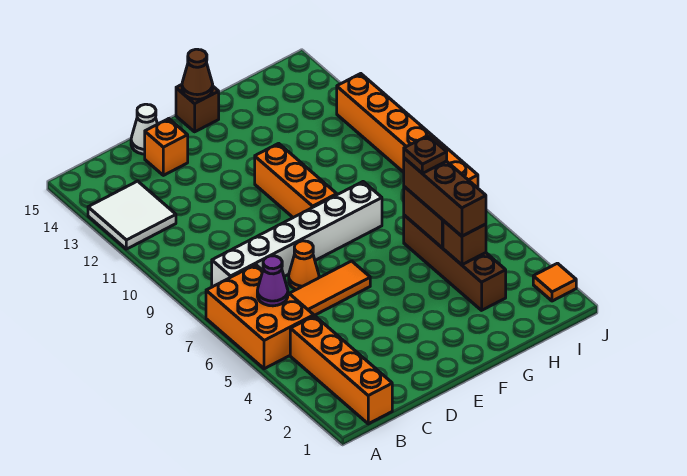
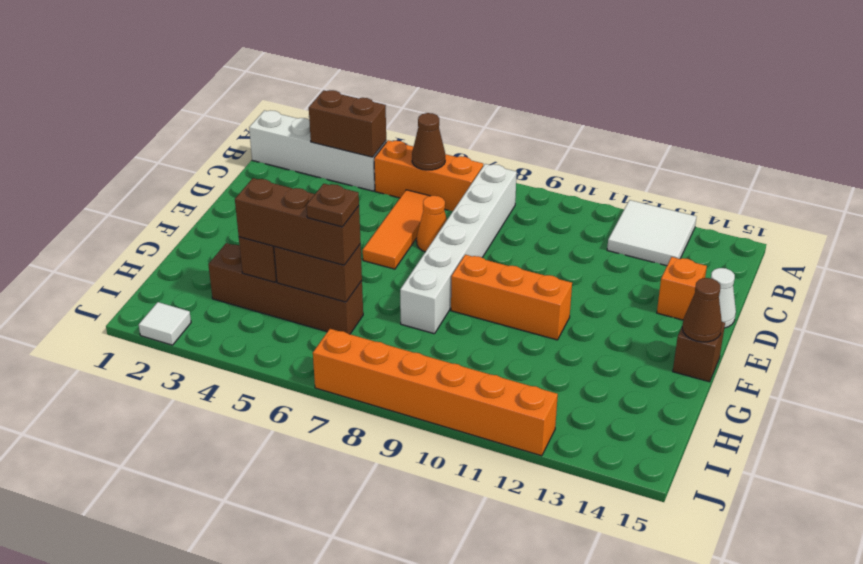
orange 2x3 brick [206,265,314,369] -> orange 1x3 brick [374,140,483,211]
orange 1x4 brick [290,316,392,424] -> white 1x4 brick [249,110,386,191]
none -> brown 1x2 brick [309,90,386,157]
purple 1x1 cone [257,256,288,306] -> brown 1x1 cone [412,113,445,170]
orange 1x1 tile [533,263,576,301] -> white 1x1 tile [139,302,191,345]

